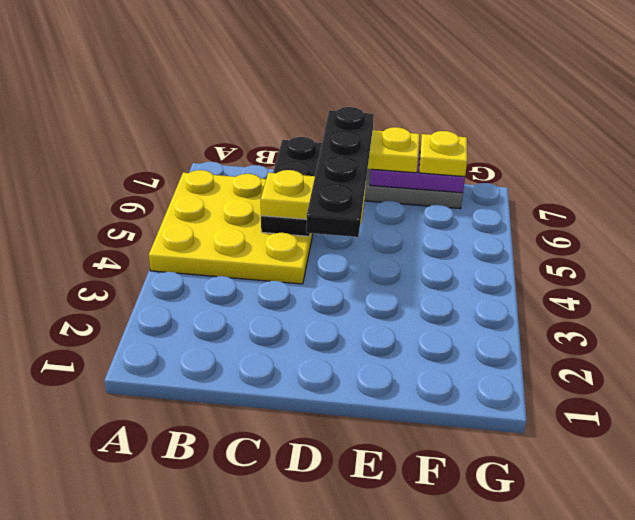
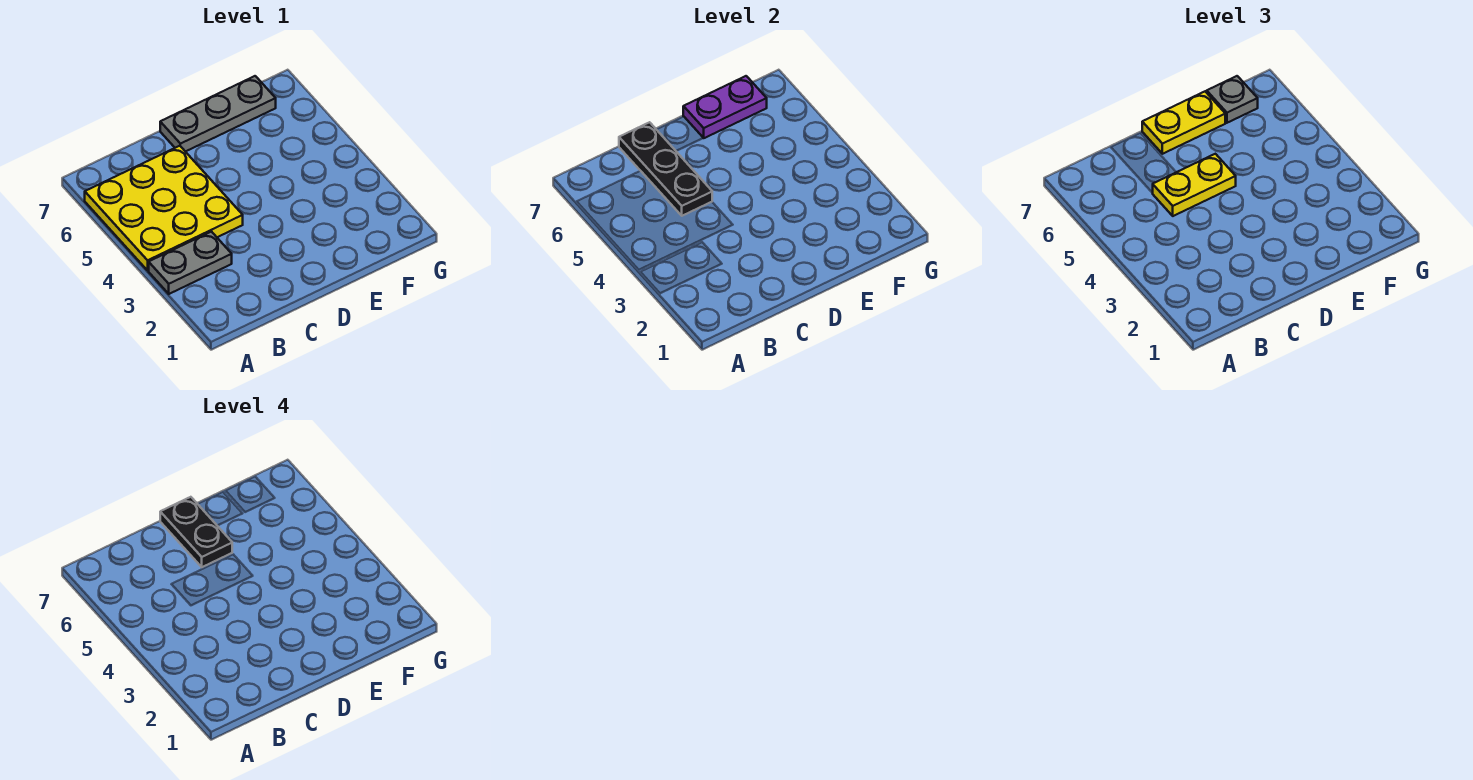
none -> grey 1x2 plate [149,232,232,294]
black 1x4 plate [306,107,374,237] -> black 1x2 plate [160,497,232,567]
yellow 1x1 plate [419,131,467,177] -> grey 1x1 plate [1207,76,1258,123]

